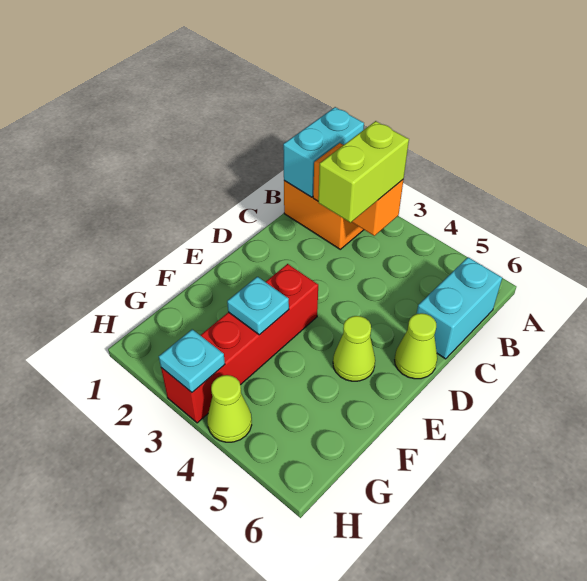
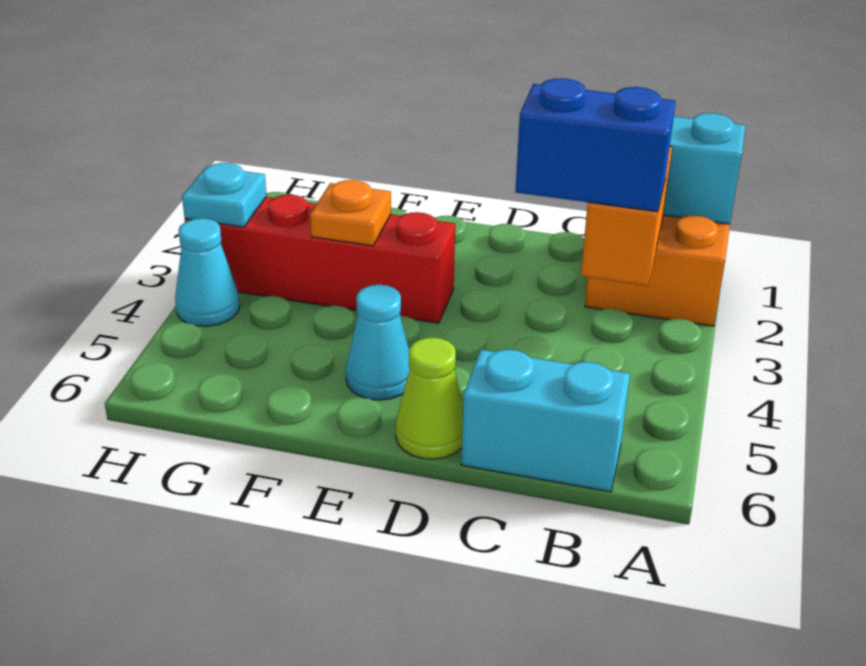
lime 1x2 brick [318,121,409,223] -> blue 1x2 brick [515,78,676,212]
lime 1x1 cone [333,316,375,381] -> cyan 1x1 cone [346,285,410,400]
cyan 1x1 plate [227,277,289,335] -> orange 1x1 plate [310,180,391,246]
lime 1x1 cone [207,375,252,442] -> cyan 1x1 cone [175,218,240,326]

